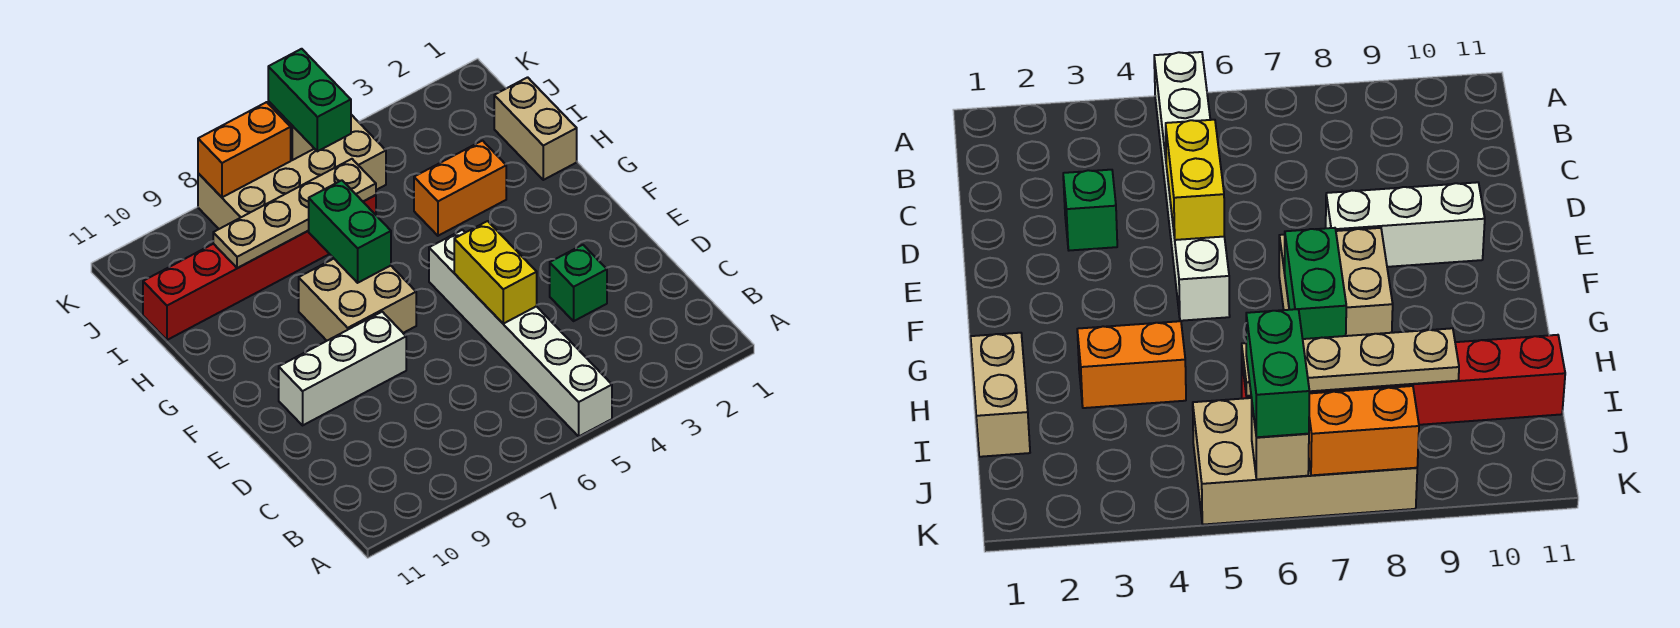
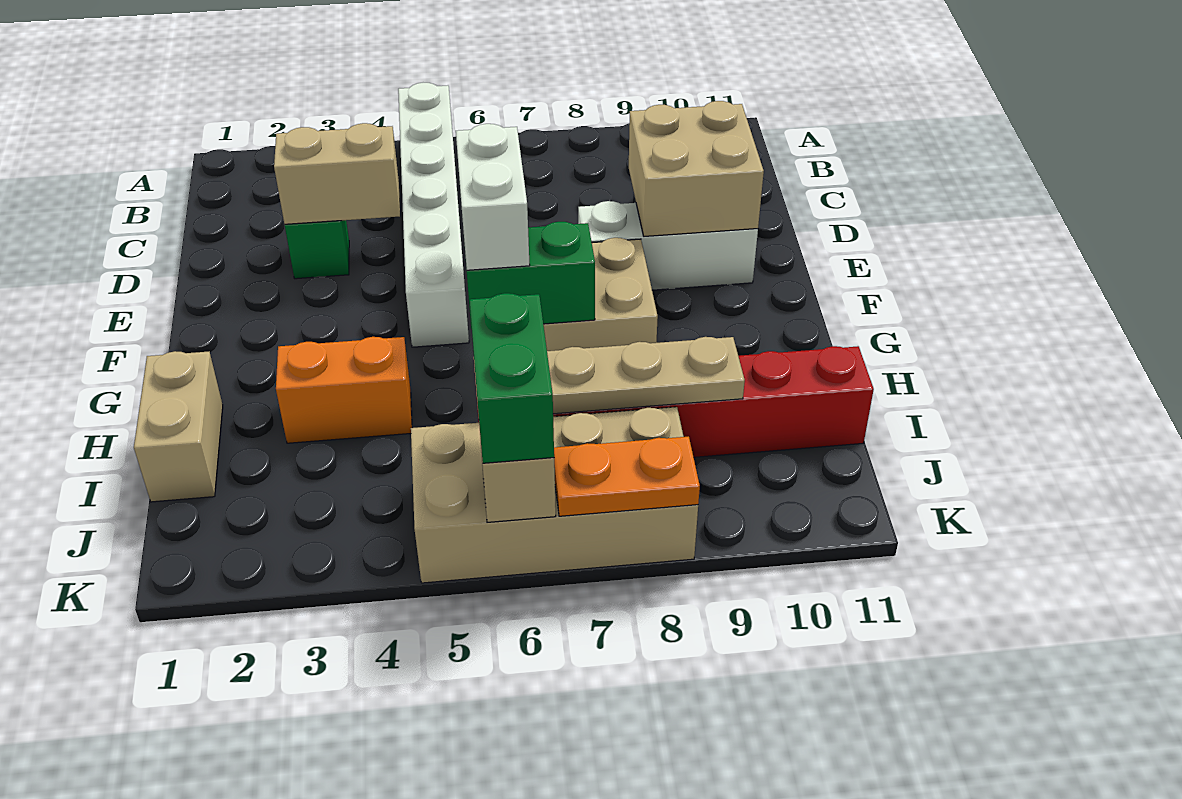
none -> tan 1x2 brick [274,123,400,224]
yellow 1x2 brick [454,221,537,324] -> none
none -> tan 2x2 brick [629,101,764,236]
none -> white 1x2 brick [456,124,530,270]
green 1x2 brick [308,180,391,283] -> green 1x2 brick turned to [465,222,595,329]
orange 1x2 brick [198,102,291,197] -> orange 1x2 plate [554,437,700,516]

